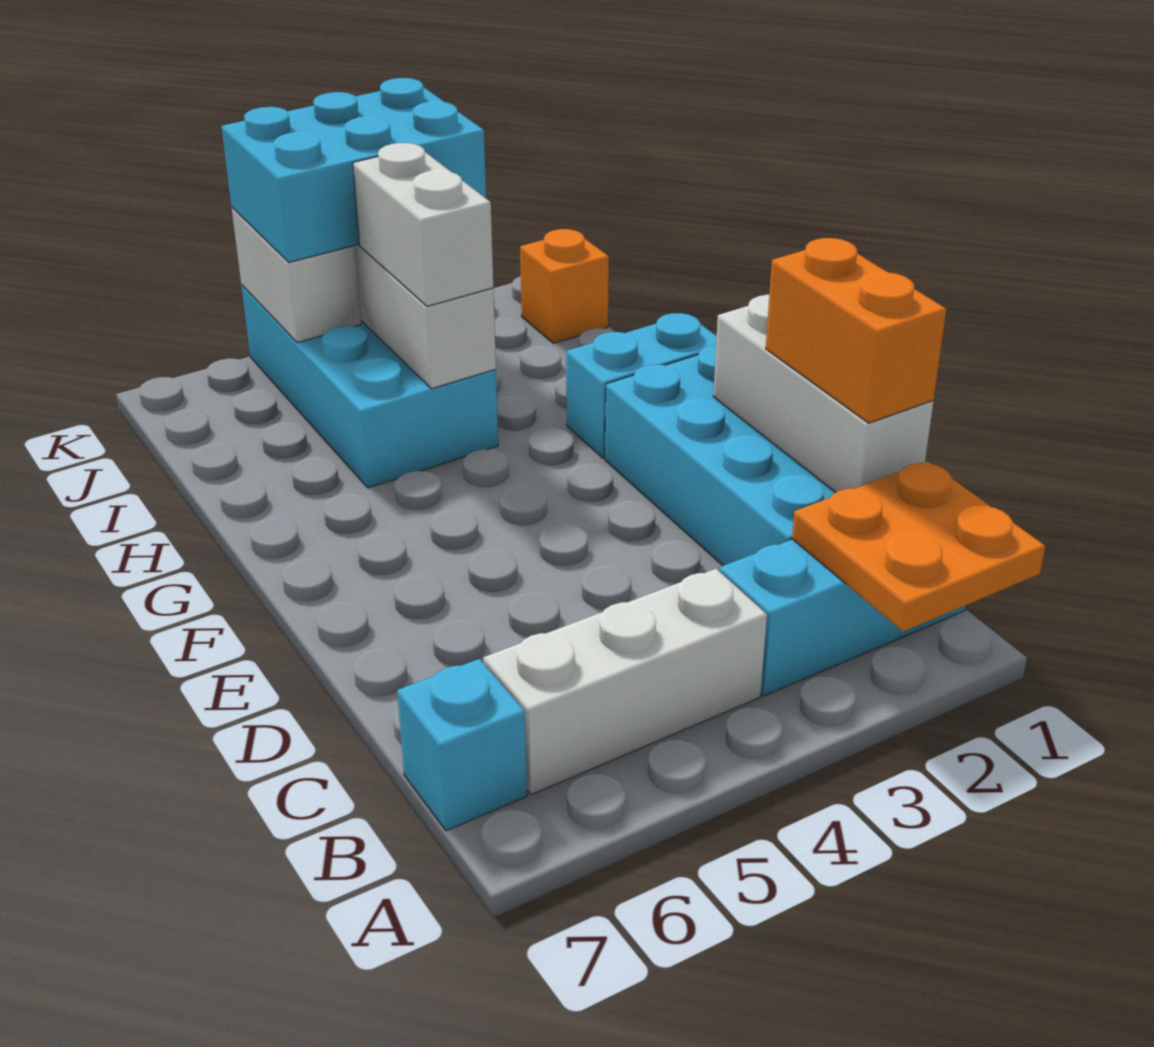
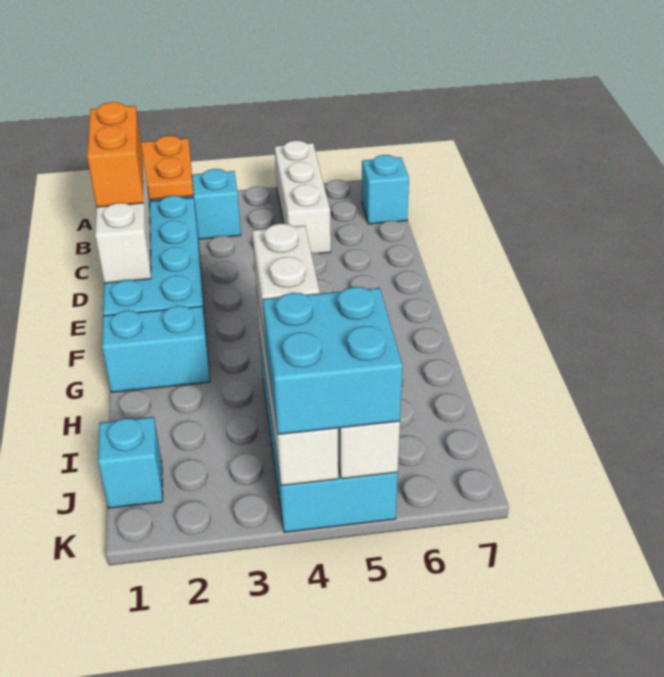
white 1x3 brick [484,569,767,795] -> white 1x3 brick turned to [275,140,331,253]
orange 1x1 brick [520,229,609,344] -> cyan 1x1 brick [98,417,163,508]
cyan 2x3 brick [221,78,486,262] -> cyan 2x2 brick [263,287,403,434]

